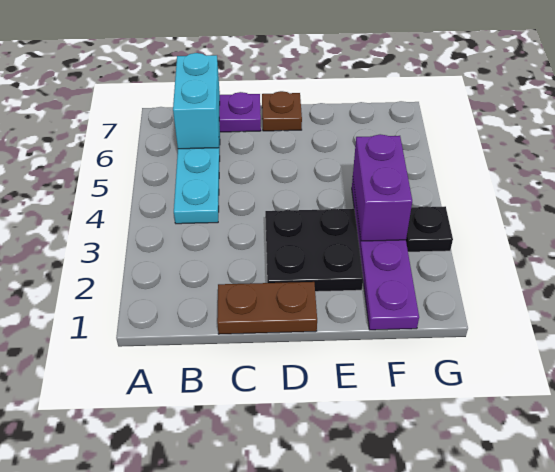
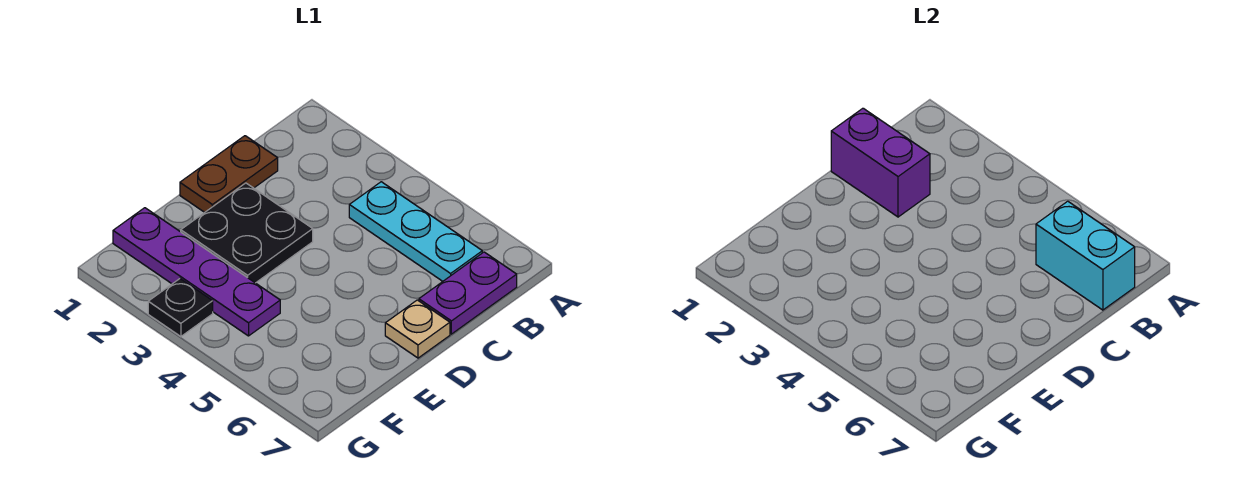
brown 1x1 plate [262,91,302,131] -> tan 1x1 plate [385,300,450,358]
purple 1x2 brick [353,134,412,241] -> purple 1x2 brick moved to [831,108,930,217]

